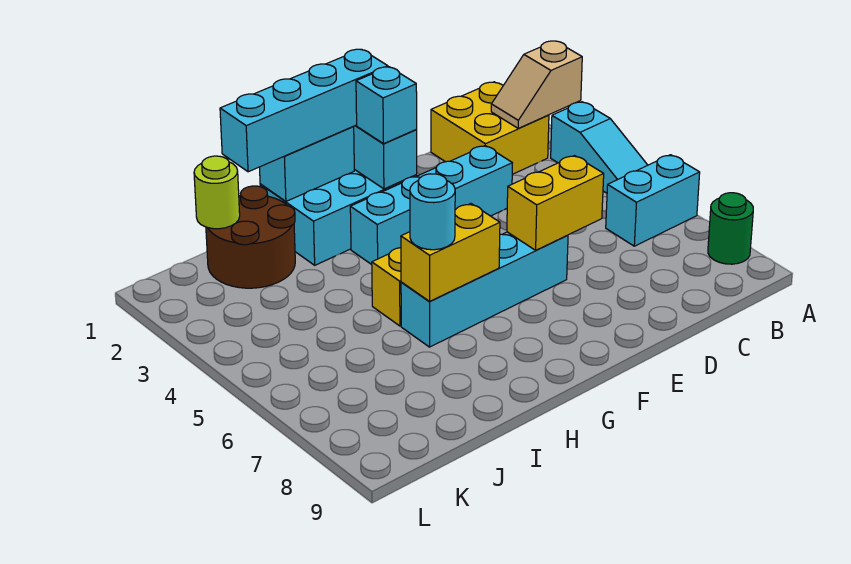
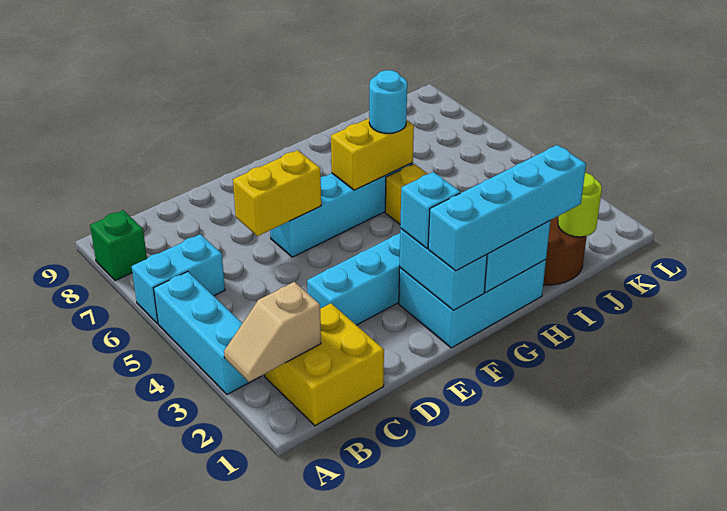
tan 1x2 slope [491,41,582,128] -> tan 1x2 slope turned to [224,282,321,382]
cyan 1x3 slope [551,102,647,193] -> cyan 1x3 brick [154,272,261,394]
green 1x1 round brick [708,193,753,264] -> green 1x1 brick [90,210,147,281]

